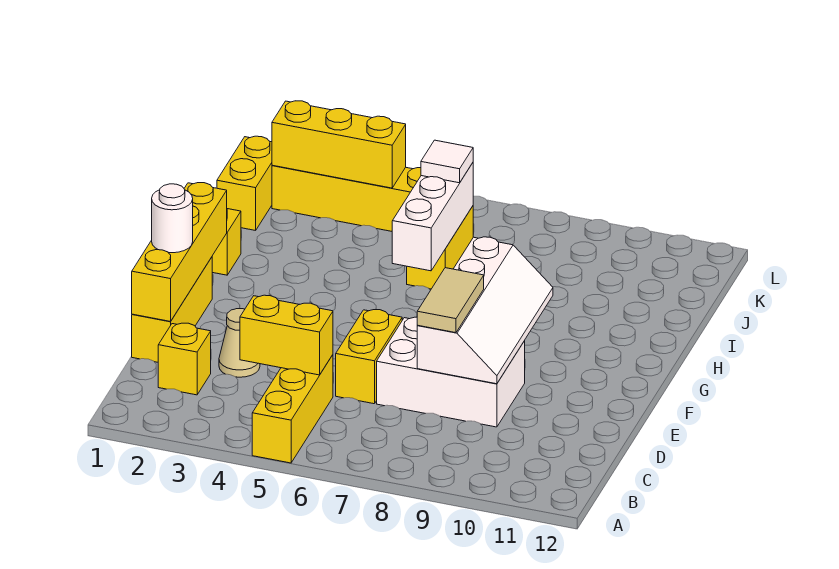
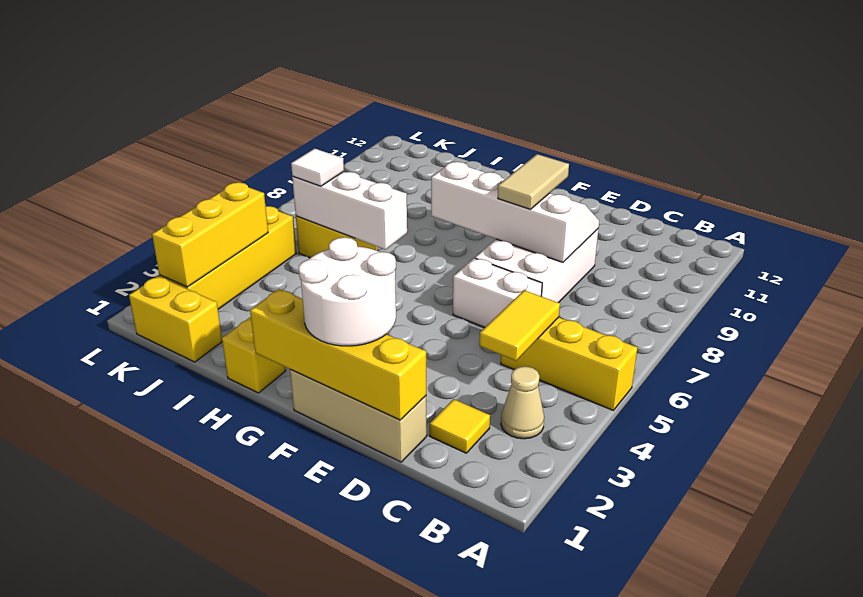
yellow 1x1 brick [158,323,211,395] -> yellow 1x1 tile [430,399,490,453]
yellow 1x2 brick [240,295,333,375] -> yellow 1x2 tile [480,290,560,361]
yellow 1x3 brick [132,257,212,362] -> tan 1x3 brick [290,370,427,462]
tan 1x1 cone [219,309,260,377] -> tan 1x1 cone moved to [501,366,544,439]
yellow 1x2 brick [336,310,402,404] -> white 1x2 brick [453,258,542,327]
tan 1x2 tile [417,268,484,333] -> tan 1x2 tile turned to [498,154,569,209]
white 1x1 round brick [152,184,193,253] -> white 2x2 round brick [299,237,396,346]

